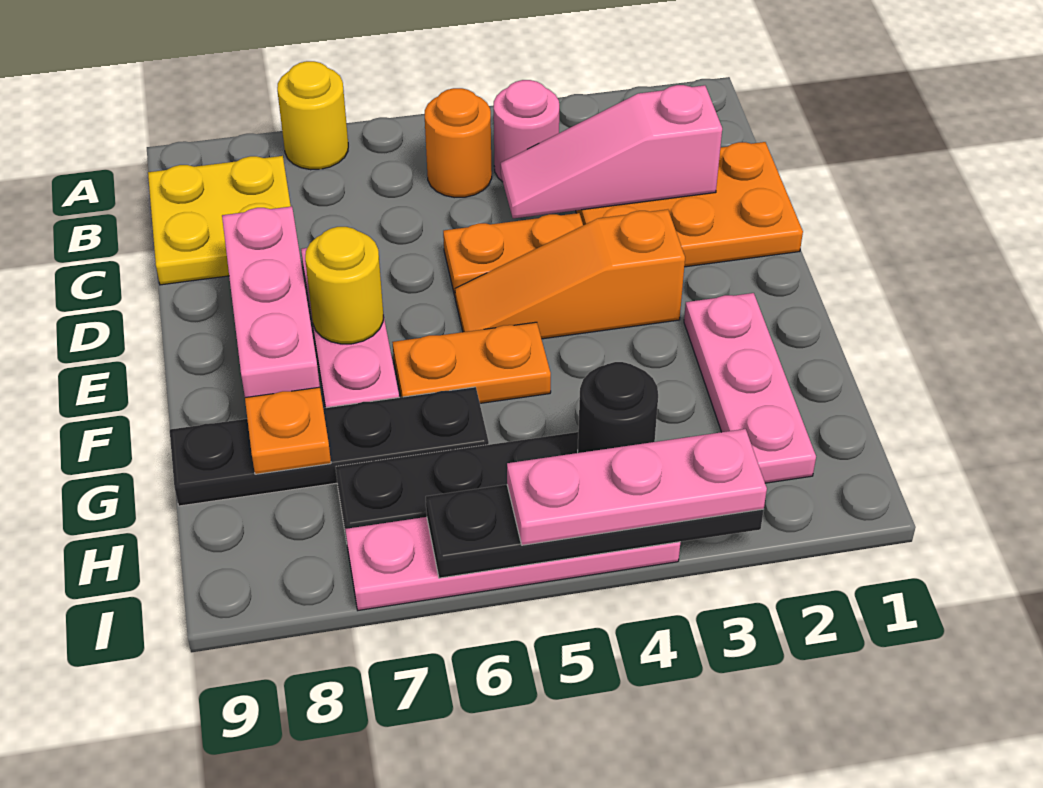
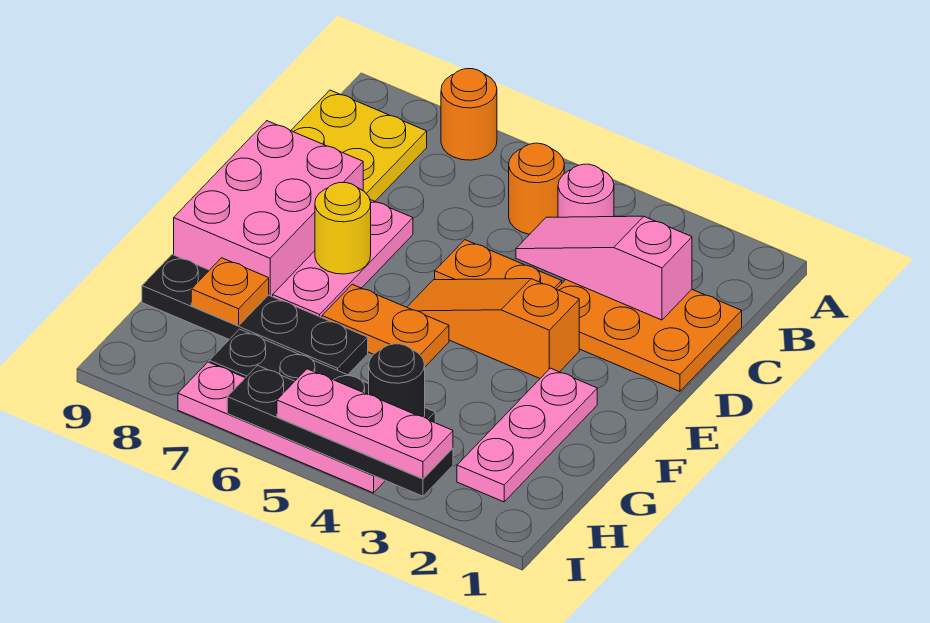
yellow 1x1 round brick [277,61,348,170] -> orange 1x1 round brick [441,69,497,160]
pink 1x3 brick [222,206,320,398] -> pink 2x3 brick [174,121,363,297]

